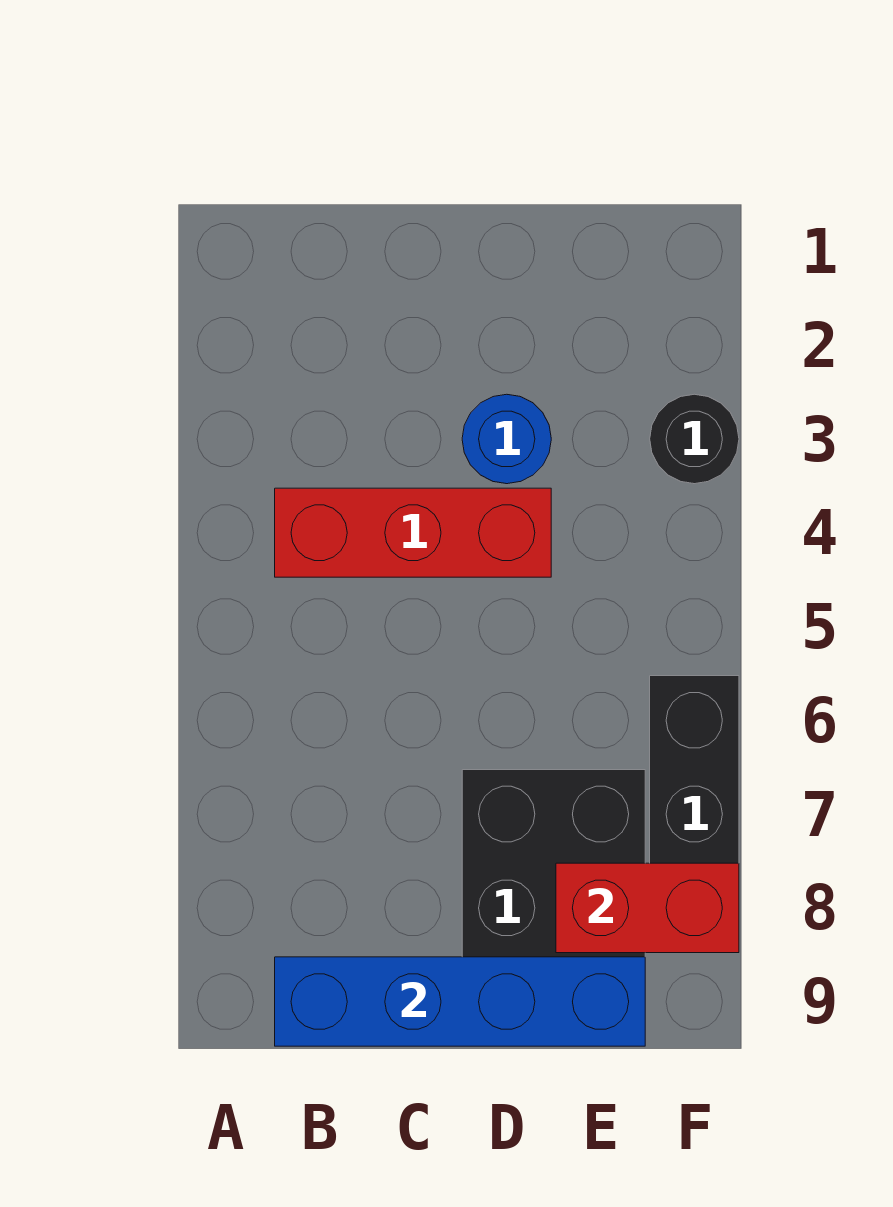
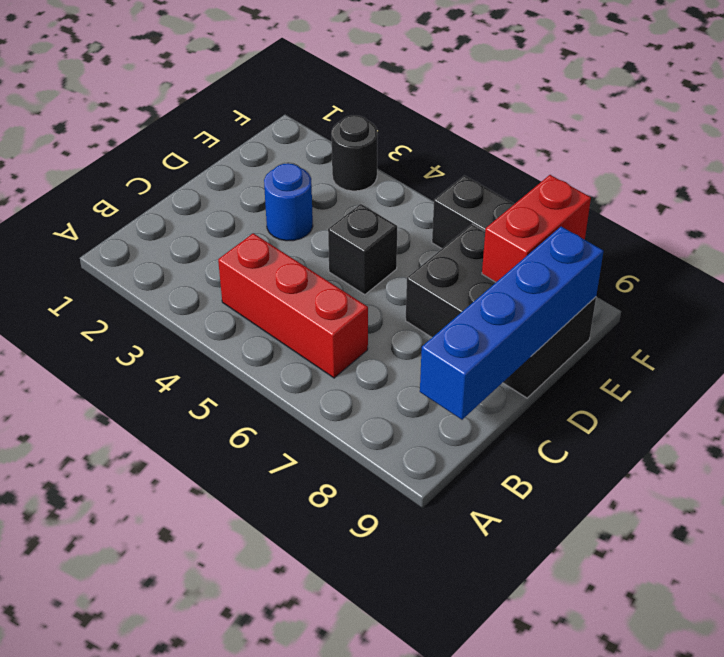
red 1x3 brick [275,488,551,577] -> red 1x3 brick turned to [218,233,368,378]
none -> black 1x1 brick [328,204,397,295]

